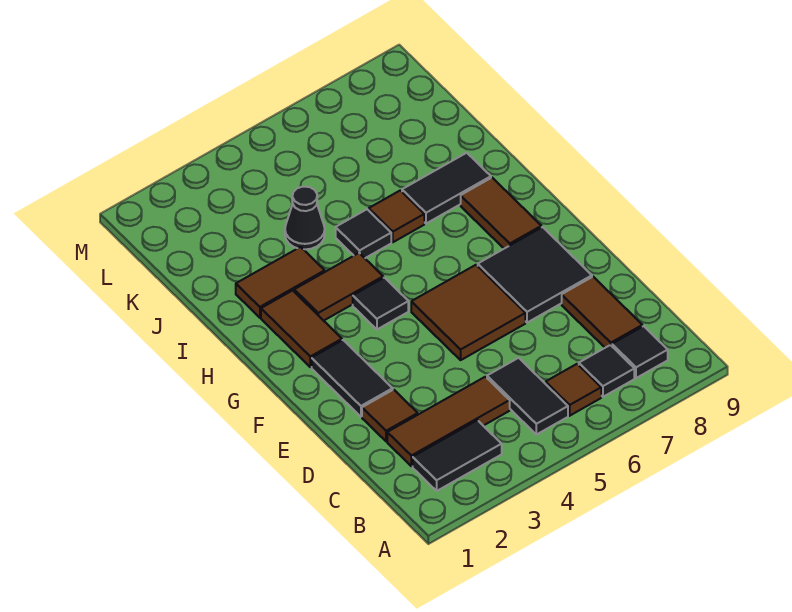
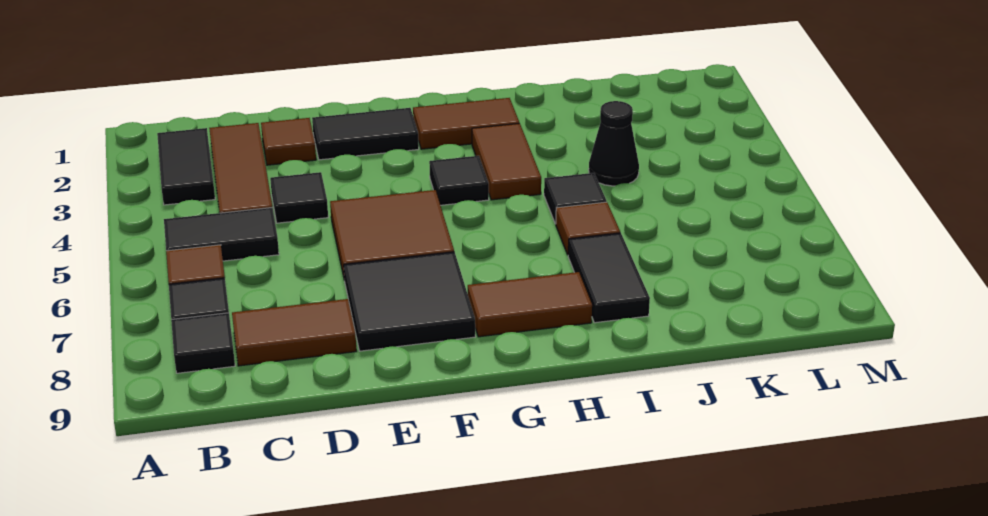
none -> black 1x1 tile [270,172,328,223]
brown 1x2 tile [236,247,325,318] -> none

